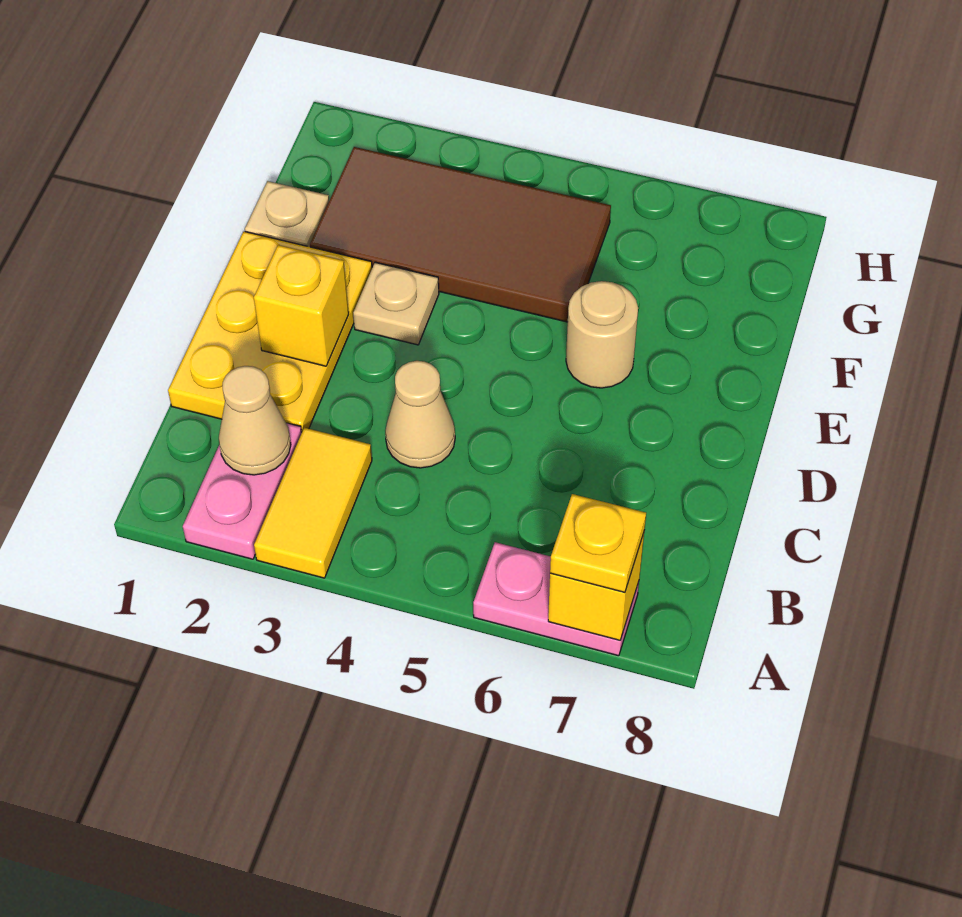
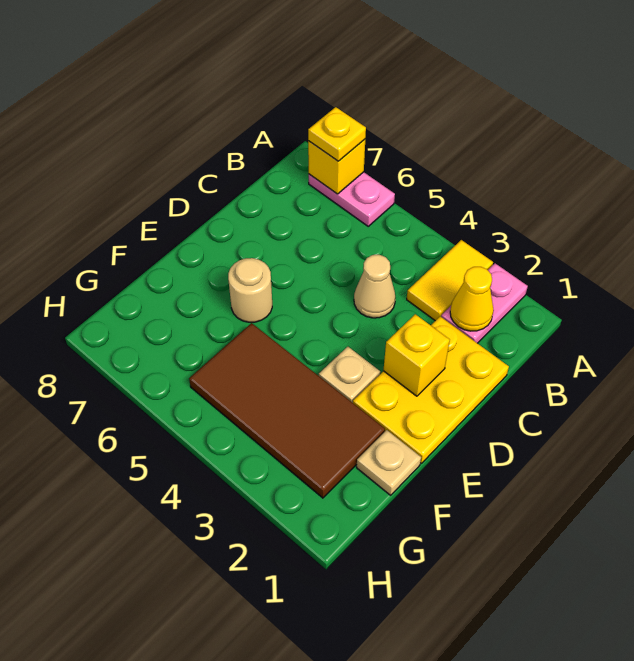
tan 1x1 cone [219,366,291,475] -> yellow 1x1 cone [450,267,494,331]

